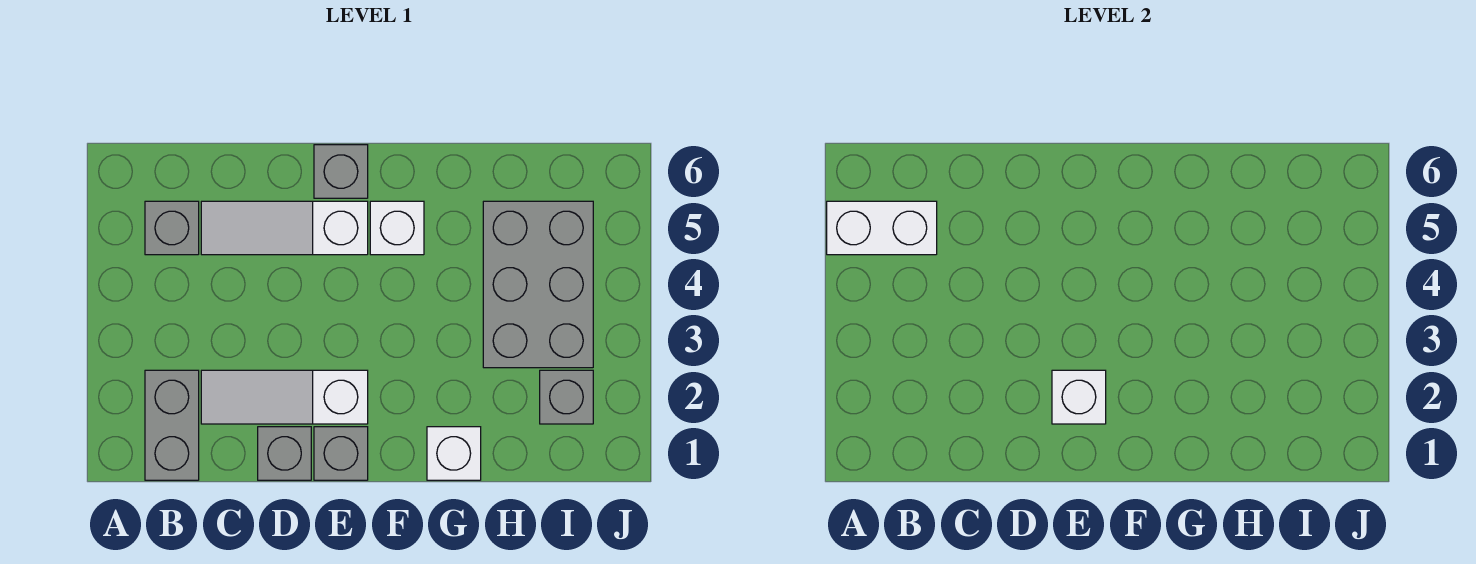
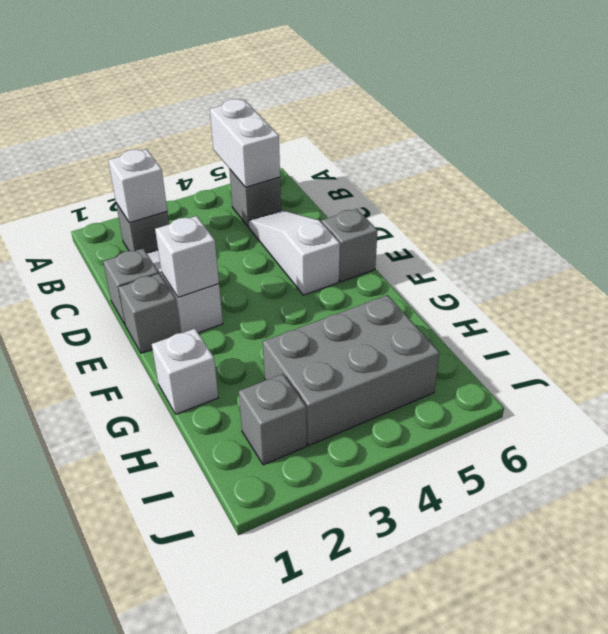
grey 1x2 brick [145,370,199,480] -> grey 1x1 brick [116,203,169,253]
white 1x1 brick [370,201,424,255] -> white 1x1 brick moved to [108,149,167,223]

